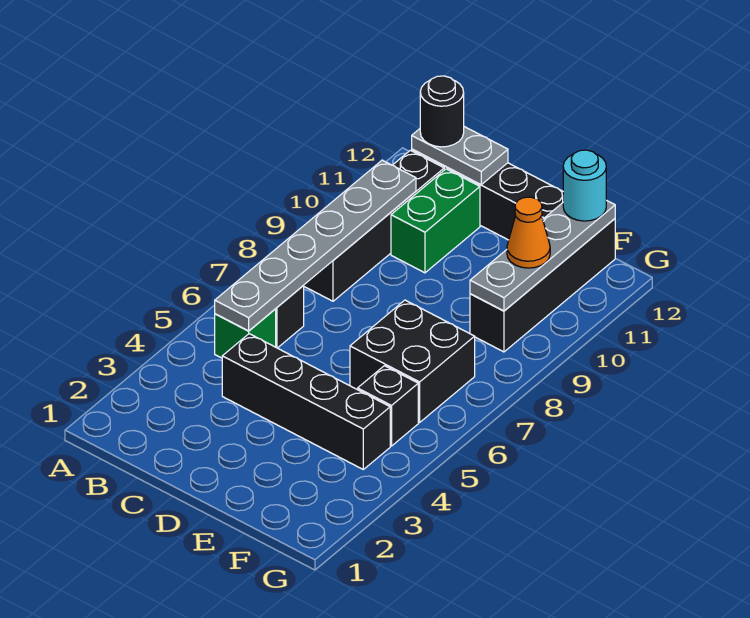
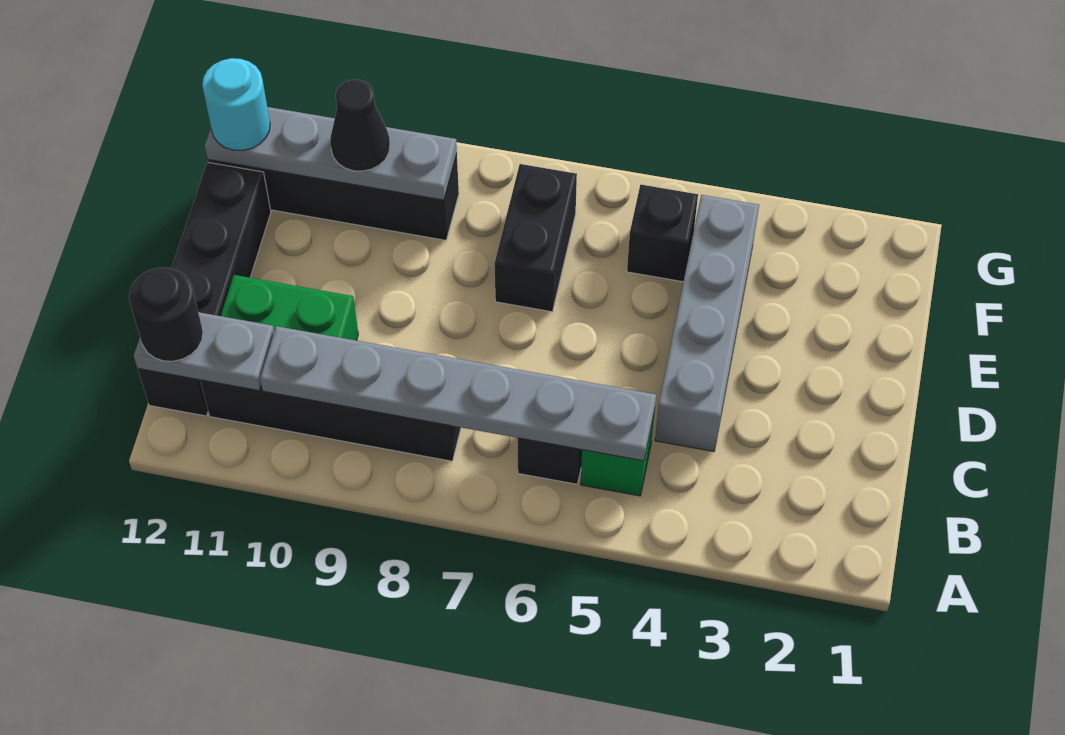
grey 1x2 plate [412,127,508,185] -> grey 1x2 plate turned to [134,312,274,391]
black 1x4 brick [222,334,390,469] -> grey 1x4 brick [655,195,759,452]
black 2x2 brick [350,300,475,422] -> black 1x2 brick [495,164,577,312]
orange 1x1 cone [507,197,550,268] -> black 1x1 cone [330,80,390,171]

